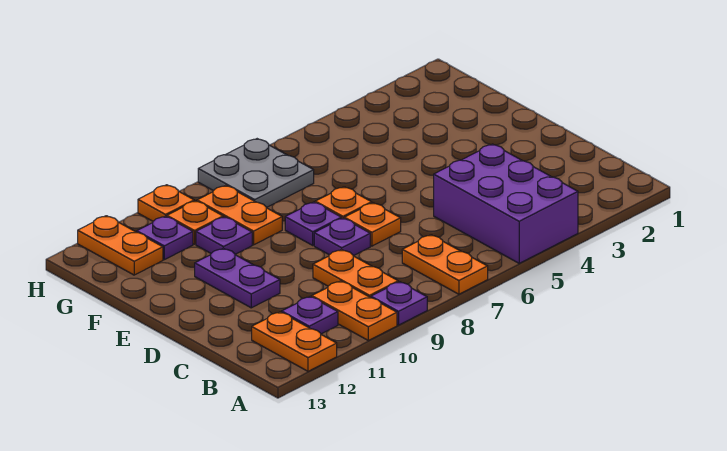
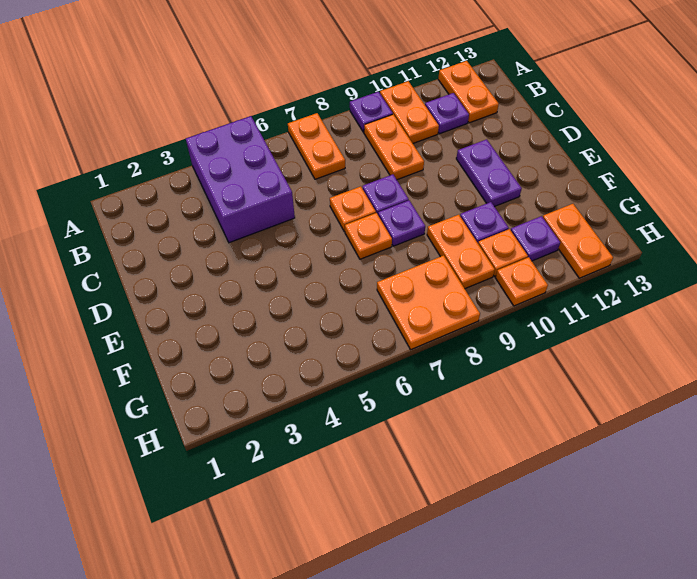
grey 2x2 plate [198,139,314,208] -> orange 2x2 plate [377,255,480,349]

